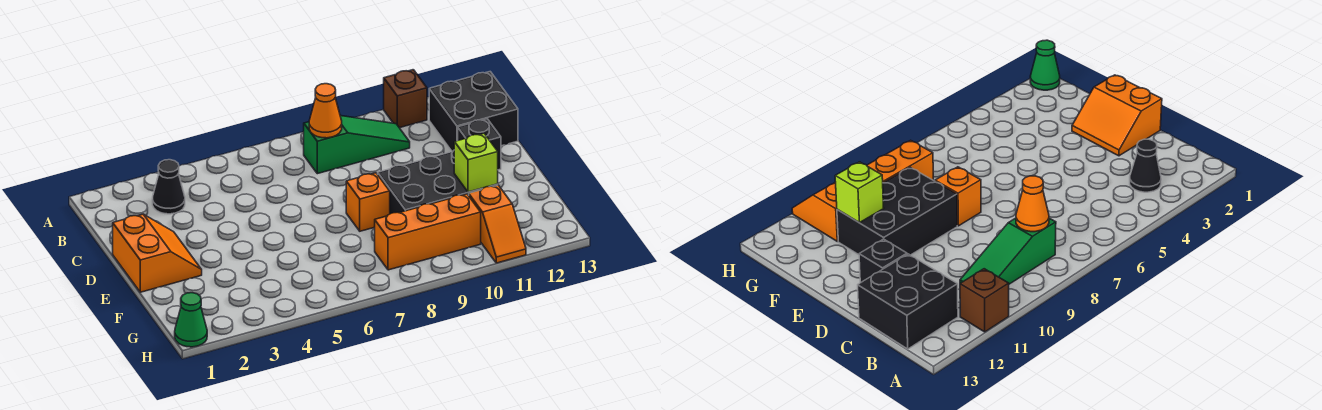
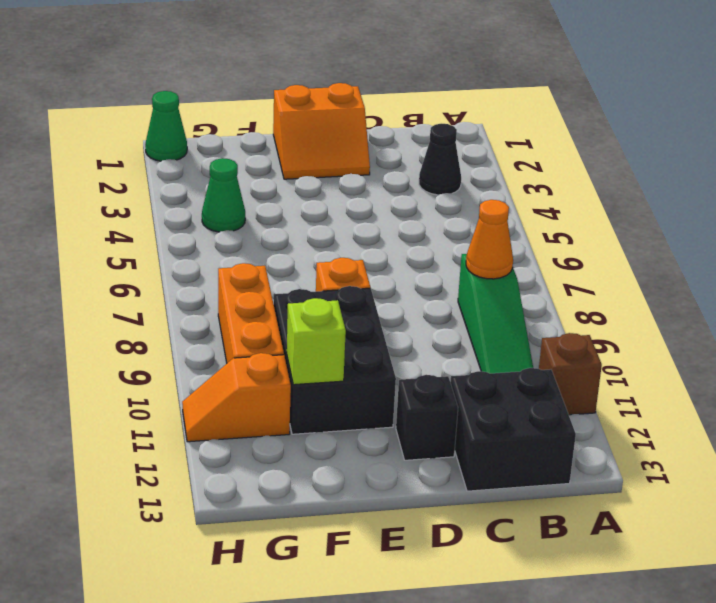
none -> green 1x1 cone [202,158,245,232]

